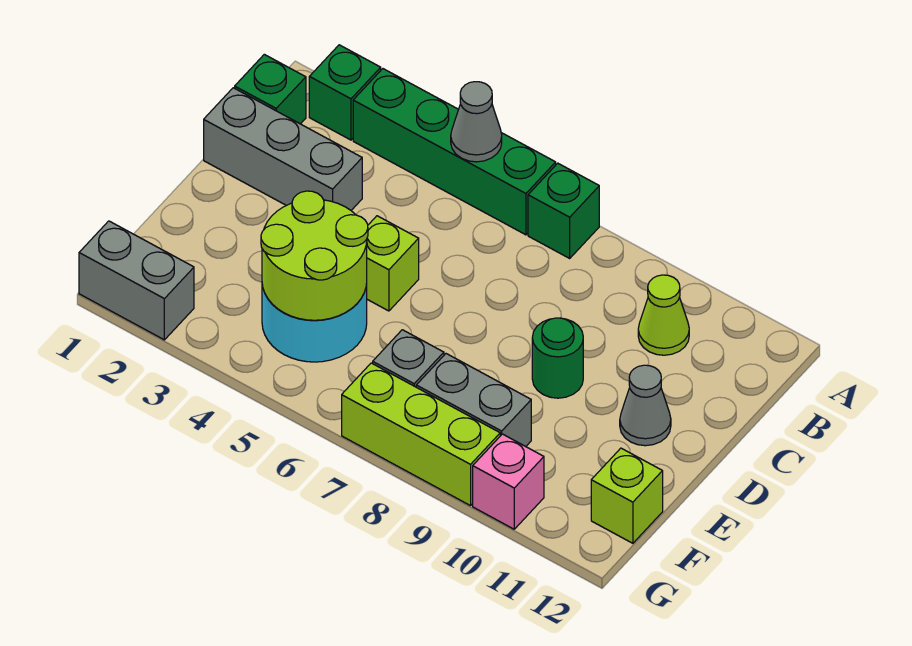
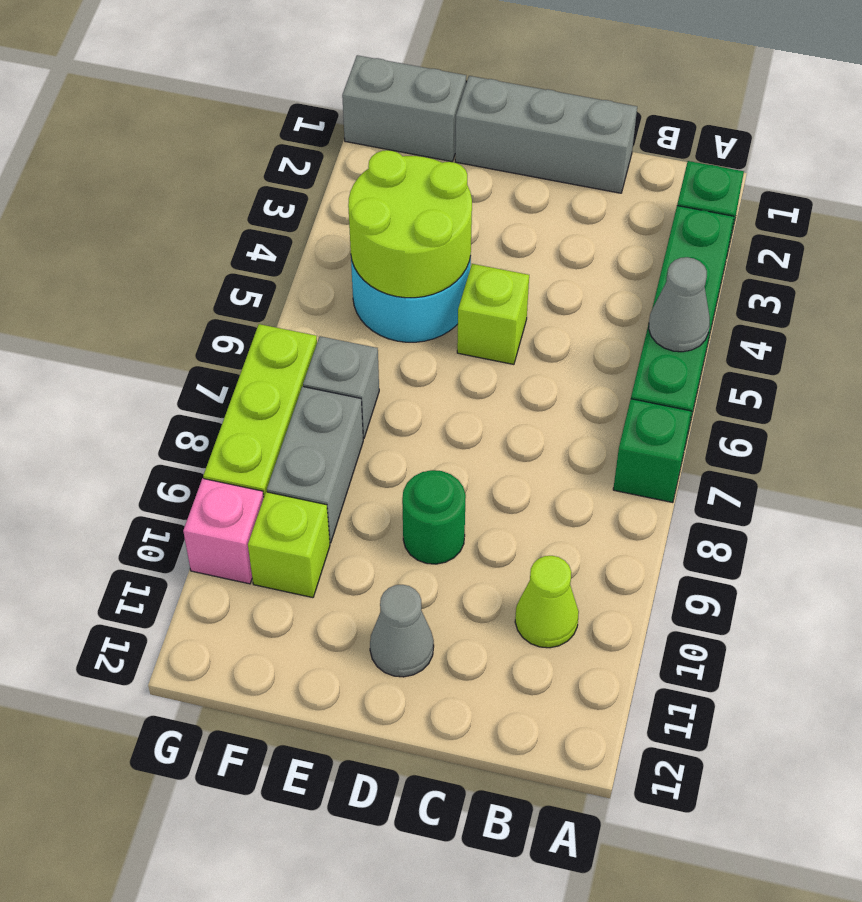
green 1x1 brick [235,54,306,124] -> none
grey 1x3 brick [204,88,362,210] -> grey 1x3 brick turned to [455,76,637,193]
lime 1x1 brick [591,448,663,543] -> lime 1x1 brick moved to [248,492,330,598]
grey 1x2 brick [79,221,194,340] -> grey 1x2 brick turned to [342,55,466,162]

